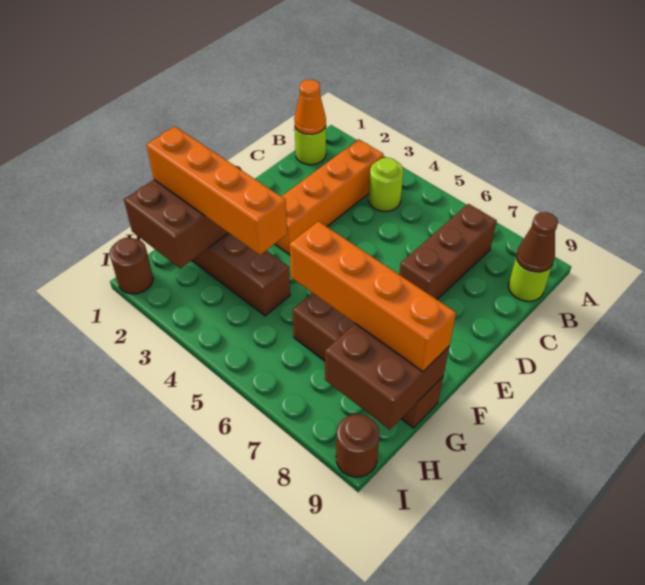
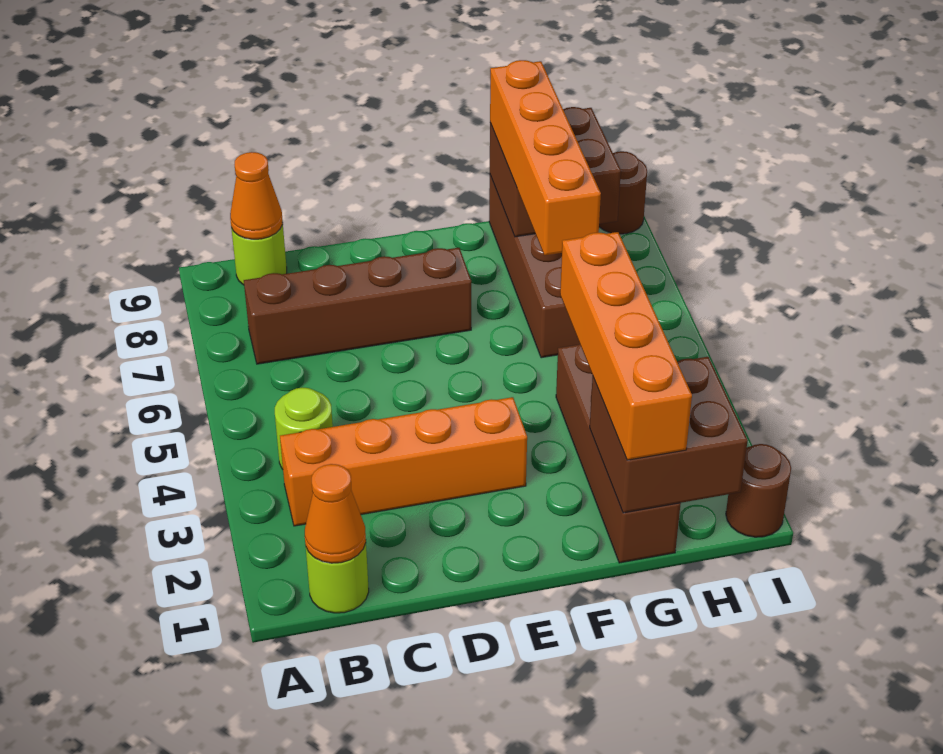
brown 1x3 brick [399,204,497,299] -> brown 1x4 brick [244,248,471,364]
brown 1x1 cone [516,212,558,272] -> orange 1x1 cone [230,152,283,239]

